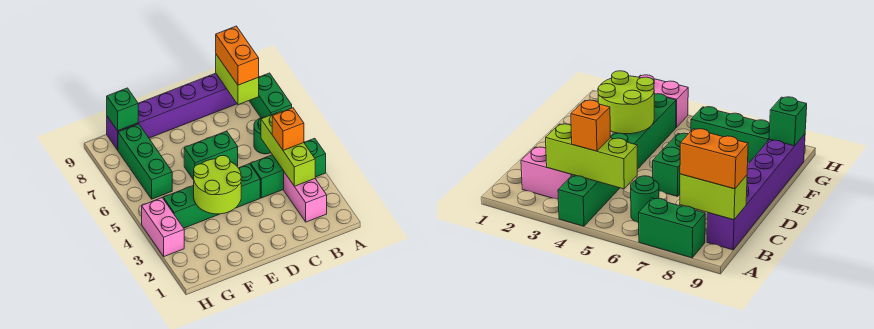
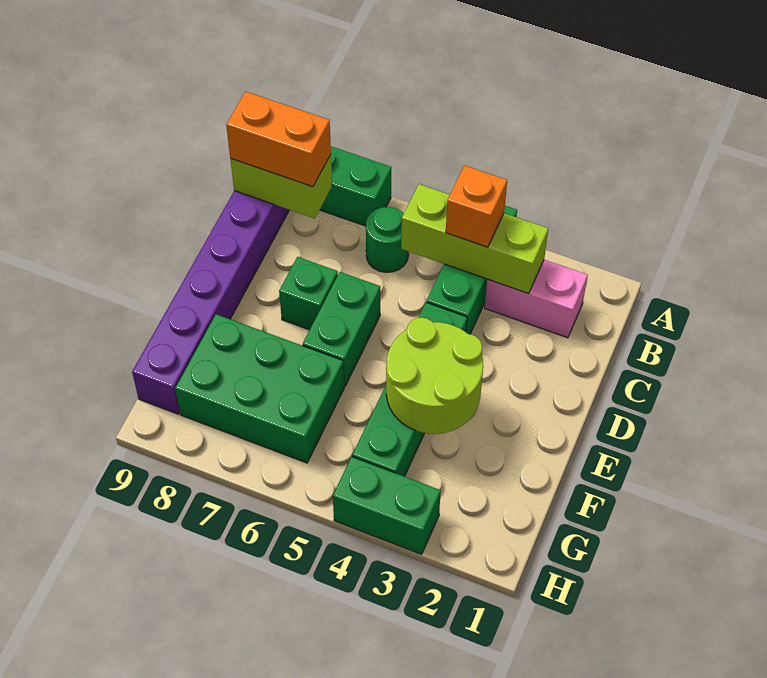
green 1x3 brick [118,124,172,199] -> green 2x3 brick [175,314,344,463]
green 1x1 brick [107,88,138,131] -> green 1x1 brick moved to [279,257,338,330]
pink 1x2 brick [142,198,184,256] -> green 1x2 brick [333,457,441,554]

